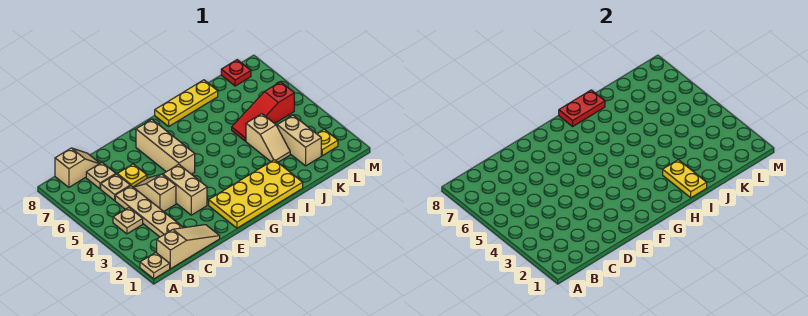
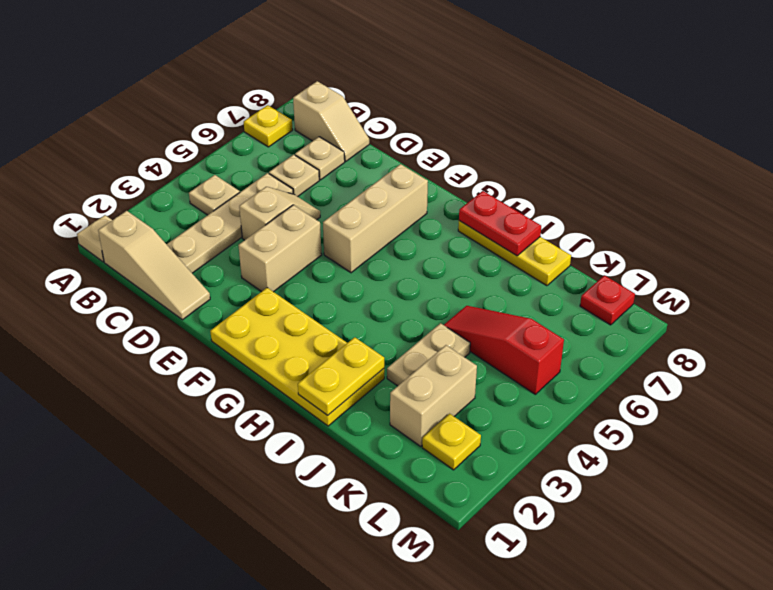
yellow 1x1 plate [117,164,147,187] -> yellow 1x1 plate moved to [244,105,293,147]
tan 1x2 slope [246,114,290,162] -> tan 1x2 plate [387,323,470,386]

